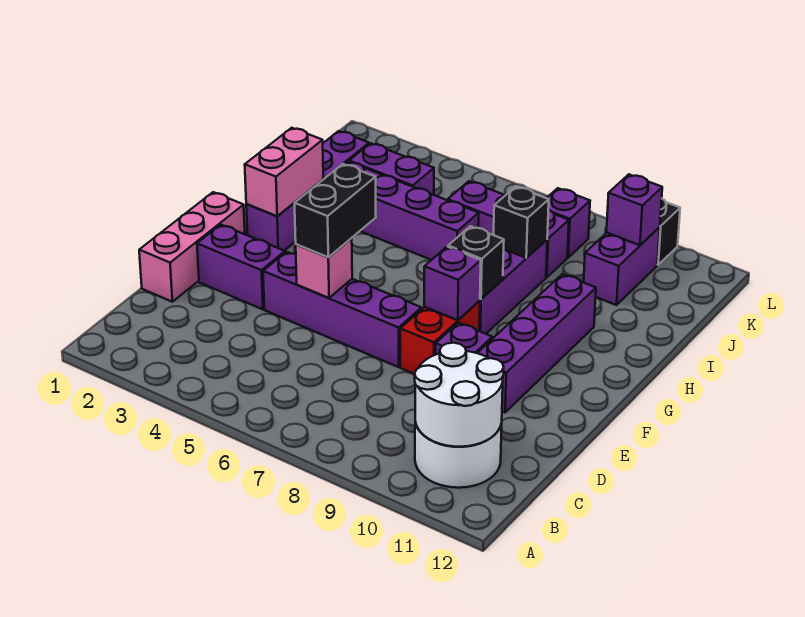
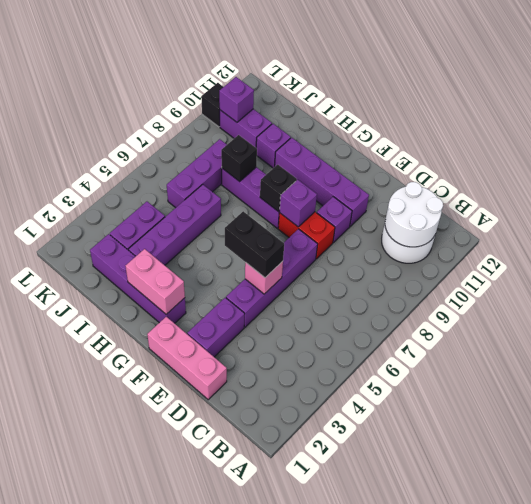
purple 1x1 brick [547,188,590,257] -> purple 1x1 brick moved to [256,124,291,168]

